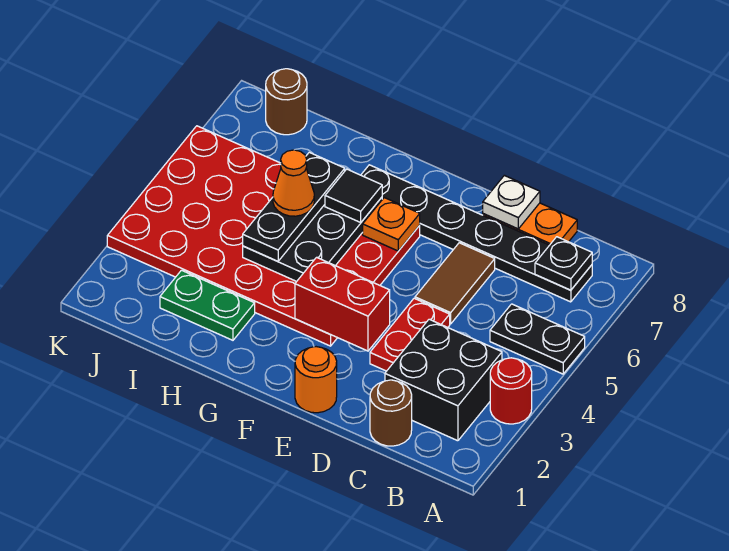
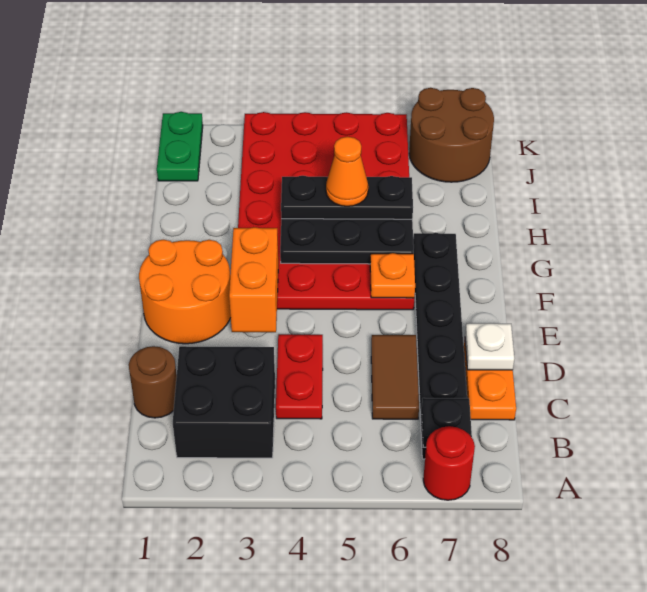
red 1x1 round brick [490,358,532,424] -> red 1x1 round brick moved to [423,426,475,500]
black 1x2 plate [490,304,585,374] -> none
red 1x2 plate [370,298,450,371] -> red 1x2 plate turned to [276,334,323,419]
brown 1x2 tile [415,243,495,324] -> brown 1x2 tile turned to [371,335,419,419]
orange 1x1 round brick [295,347,337,413] -> orange 2x2 round brick [139,240,231,344]
red 1x2 brick [295,257,390,351] -> orange 1x2 brick [229,227,278,332]
black 1x1 tile [325,169,382,222] -> none
green 1x2 plate [160,270,255,340] -> green 1x2 plate moved to [157,112,203,181]
brown 1x1 round brick [266,69,307,135] -> brown 2x2 round brick [409,88,494,182]

